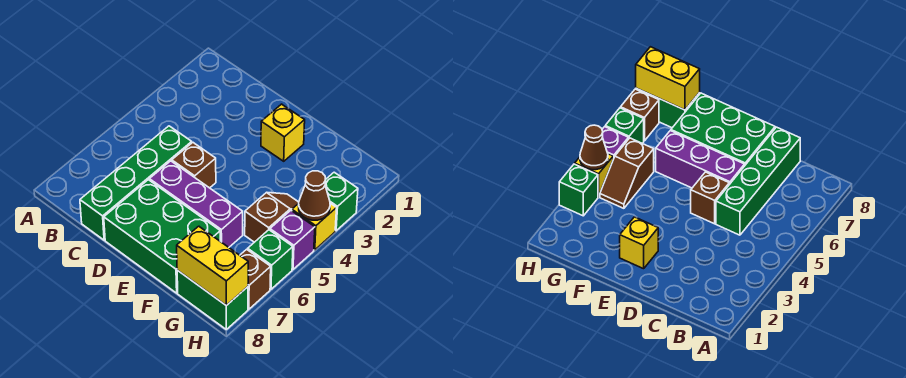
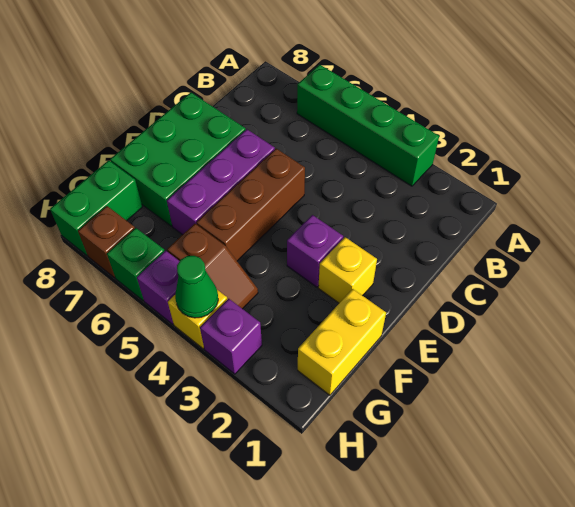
green 1x4 brick [80,126,192,240] -> green 1x4 brick moved to [297,65,439,186]
brown 1x1 brick [172,143,216,188] -> brown 1x3 brick [196,149,305,261]
none -> purple 1x1 brick [287,215,343,287]
yellow 1x2 brick [177,226,248,306] -> yellow 1x2 brick moved to [298,289,386,395]
green 1x1 brick [325,172,358,231] -> purple 1x1 brick [200,299,262,374]
brown 1x1 cone [299,171,330,220] -> green 1x1 cone [175,256,218,318]

